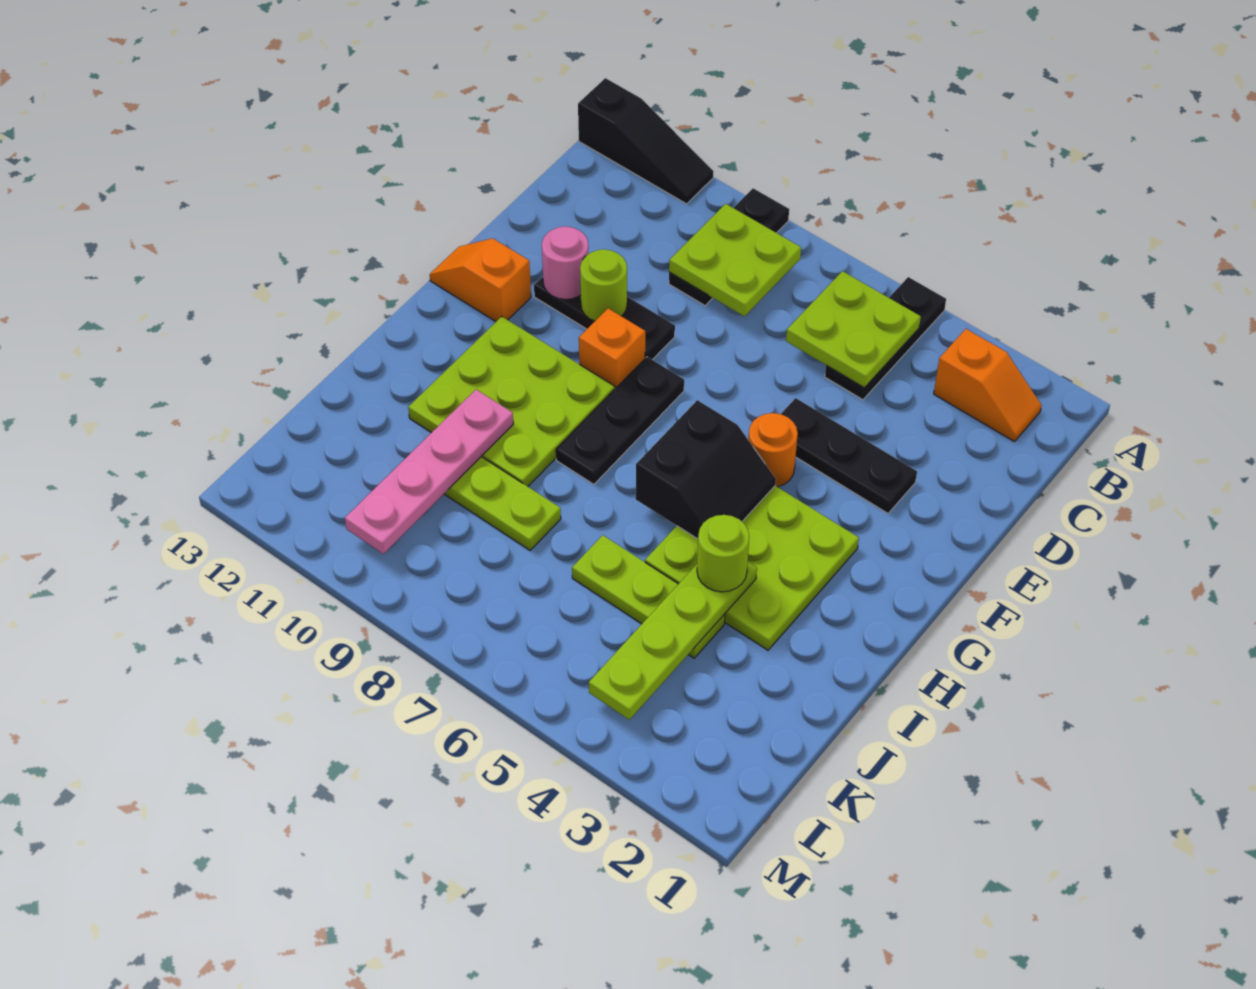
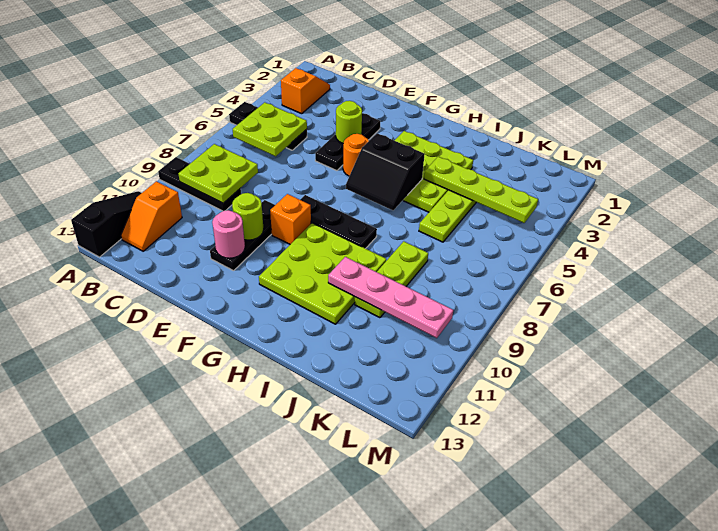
orange 1x2 slope [430,238,531,321] -> orange 1x2 slope moved to [121,181,182,251]
black 2x2 slope [636,400,776,539] -> black 2x2 slope turned to [346,133,425,210]
lime 1x1 round brick [697,515,749,592] -> lime 1x1 round brick moved to [336,101,362,144]

